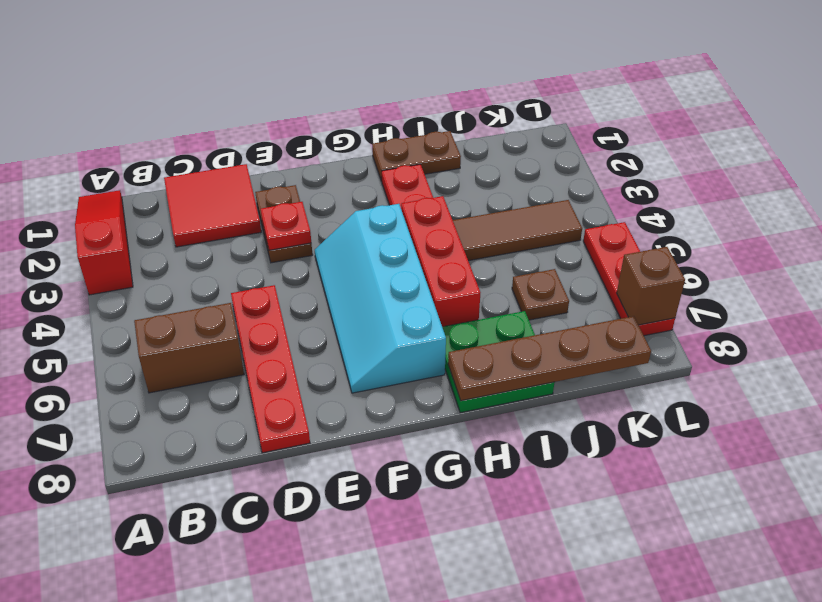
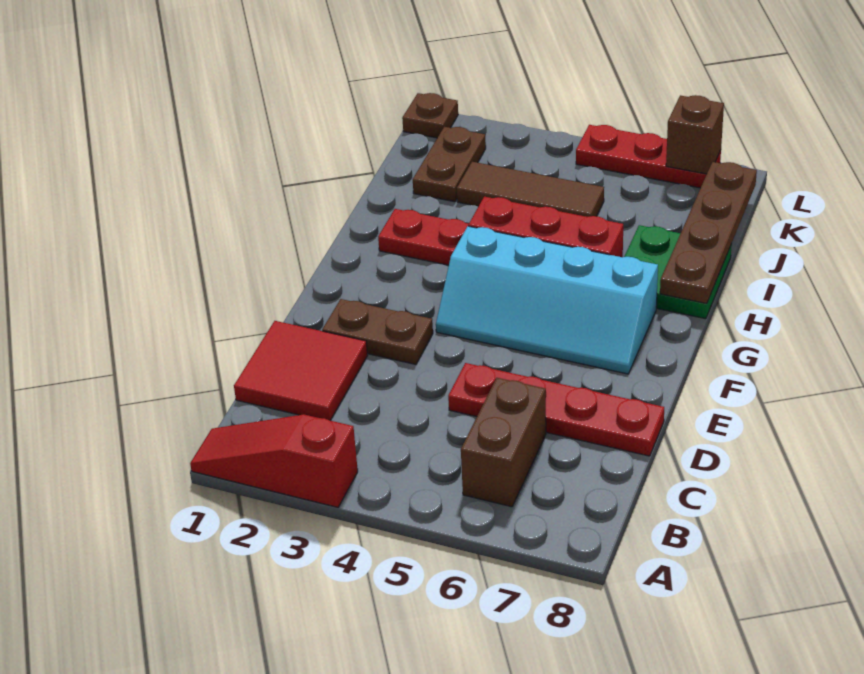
red 1x1 plate [261,202,311,250] -> none
brown 1x2 plate [372,131,461,181] -> brown 1x2 plate moved to [413,127,486,202]
brown 1x3 tile [453,200,582,261] -> brown 1x3 tile turned to [457,162,604,217]
brown 1x1 plate [512,269,569,320] -> brown 1x1 plate moved to [402,93,458,138]

